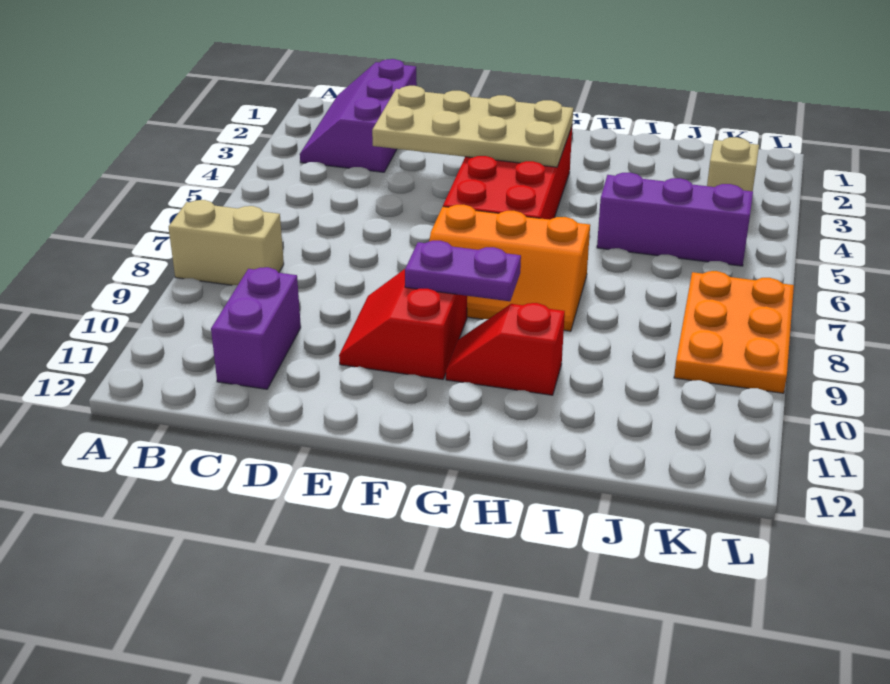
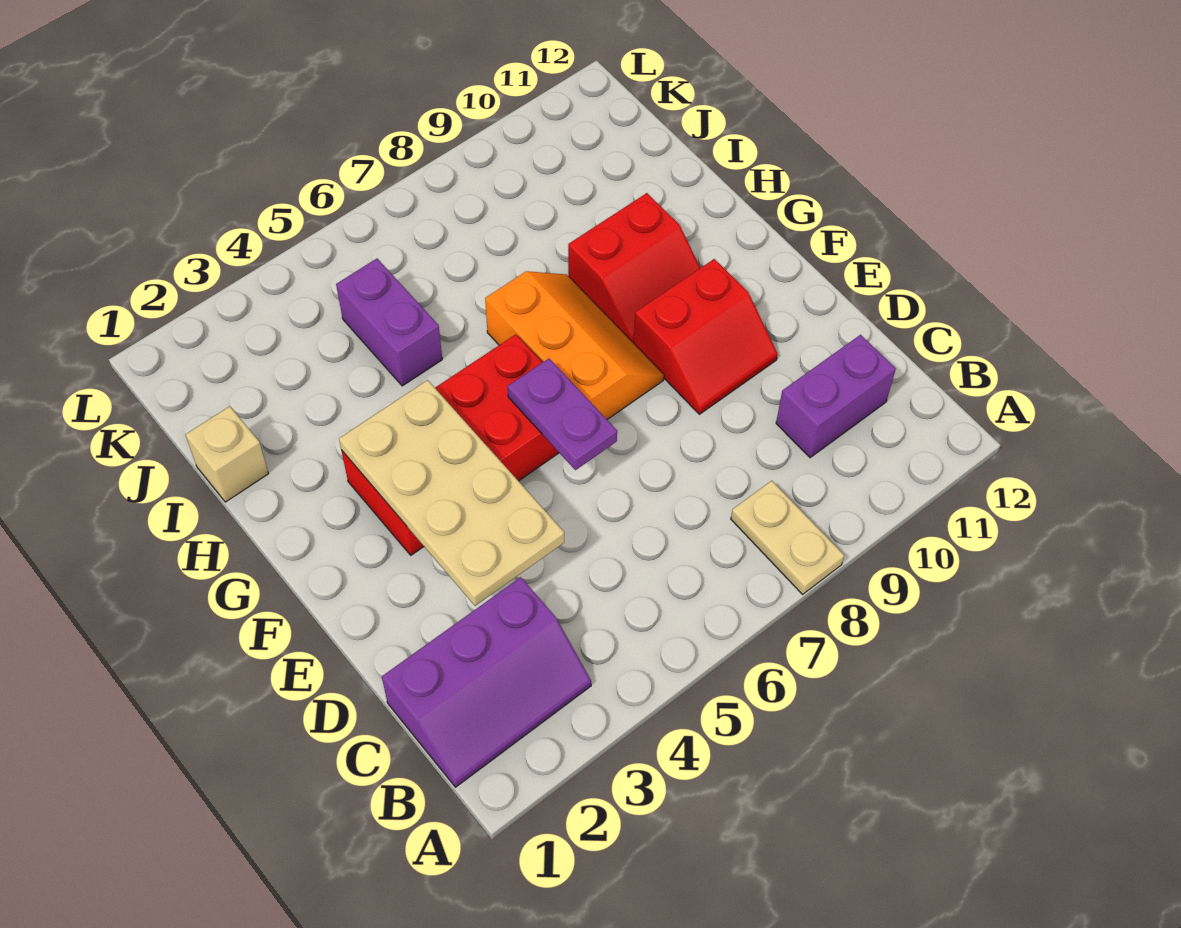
tan 1x2 brick [169,200,284,285] -> tan 1x2 plate [731,481,844,594]
purple 1x2 plate [405,241,521,301] -> purple 1x2 plate moved to [508,359,617,470]
red 1x2 slope [446,303,565,395] -> red 2x2 slope [568,193,700,343]
purple 1x3 brick [597,173,753,266] -> purple 1x2 brick [336,259,442,386]
tan 1x1 brick [707,137,759,191] -> tan 1x1 brick moved to [185,406,269,502]
orange 2x3 plate [674,271,794,393] -> none

